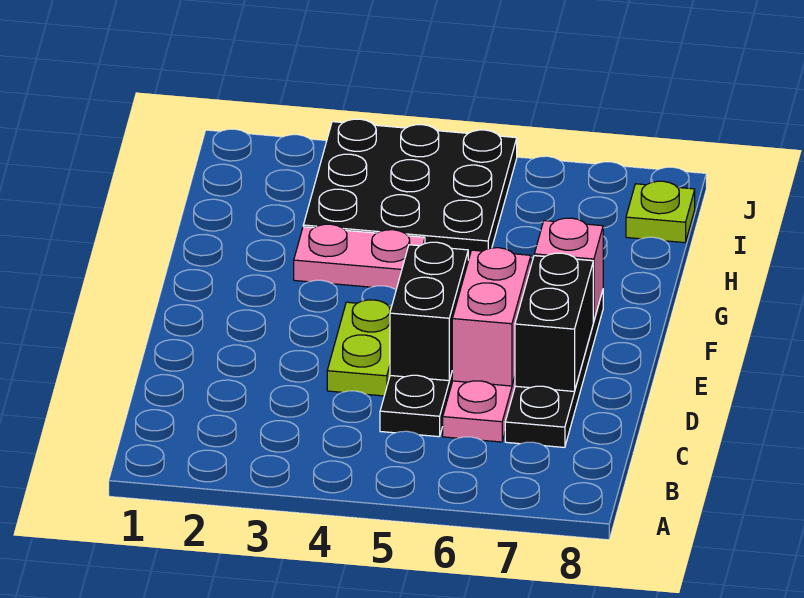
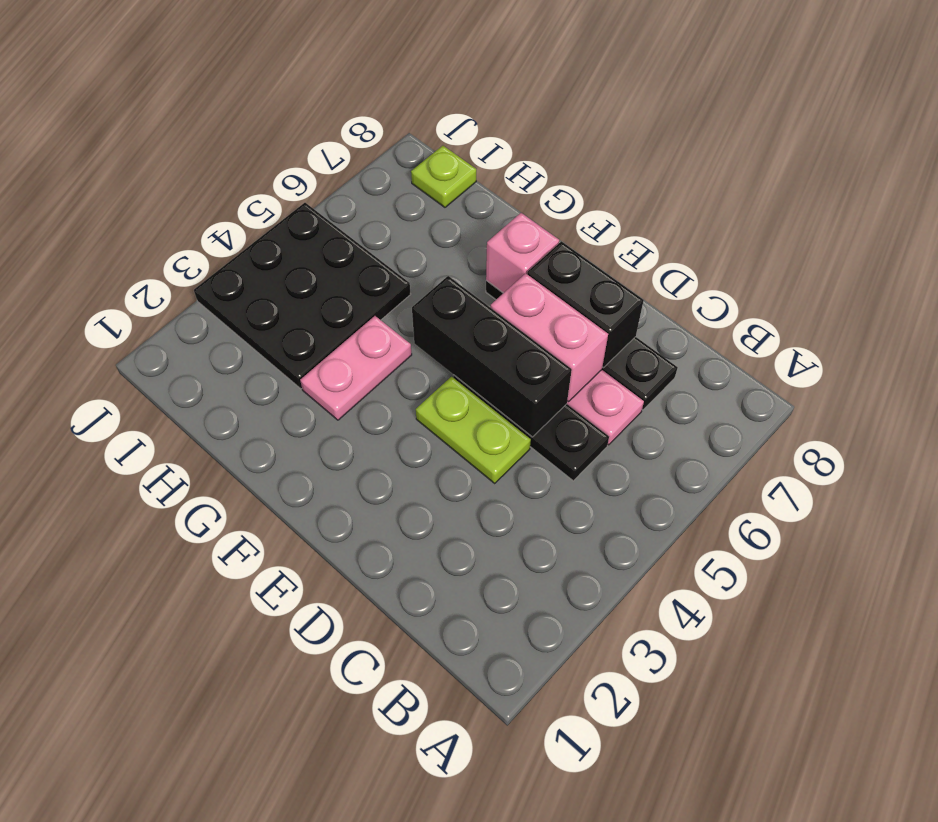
black 1x2 brick [390,242,468,381] -> black 1x3 brick [412,276,572,437]

